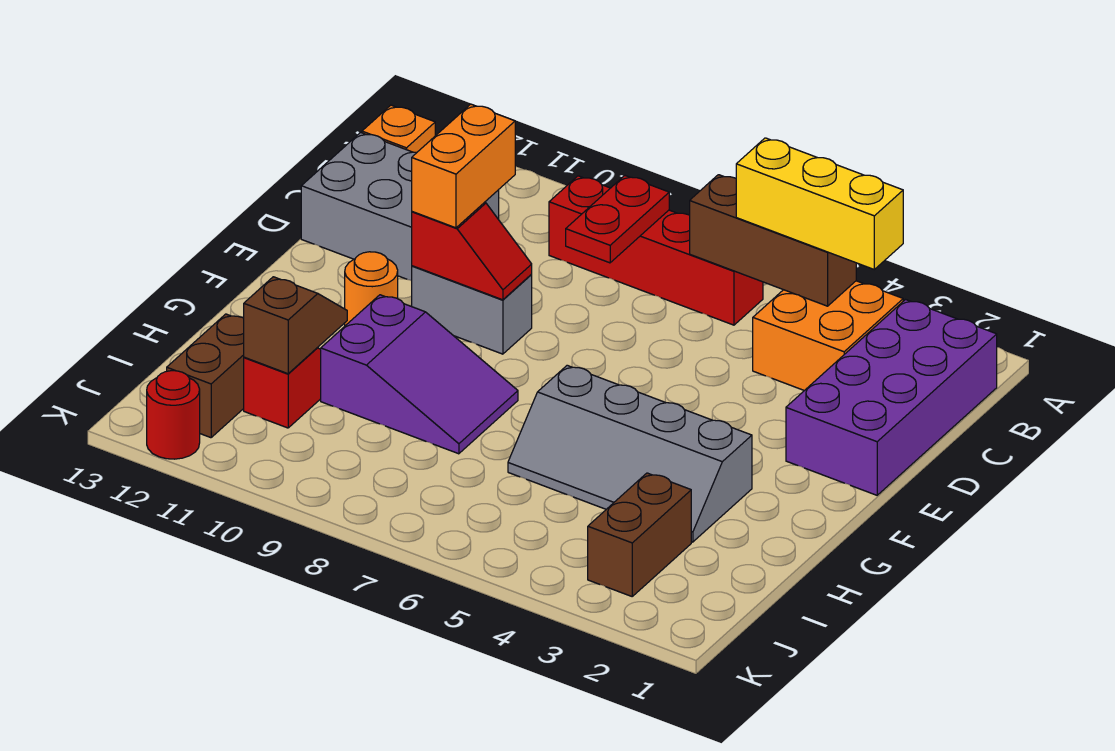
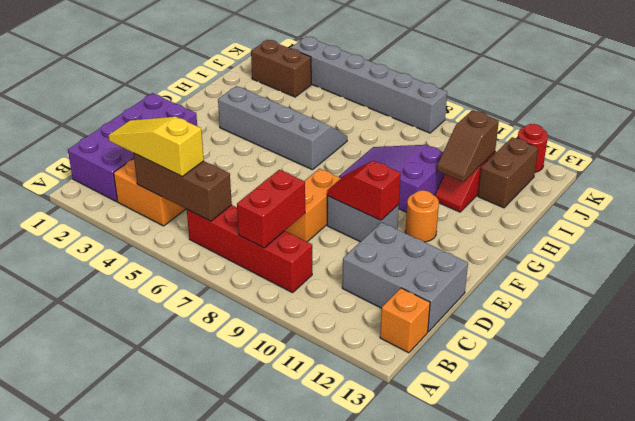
yellow 1x3 brick [736,138,903,269] -> yellow 1x3 slope [108,117,204,176]
red 1x2 plate [566,176,669,263] -> red 1x2 brick [237,170,305,248]
orange 1x2 brick [412,104,515,228] -> orange 1x2 brick moved to [285,169,341,242]
brown 1x2 brick [588,473,691,596] -> brown 1x2 brick turned to [251,40,311,97]
none -> grey 1x6 brick [290,37,447,133]

